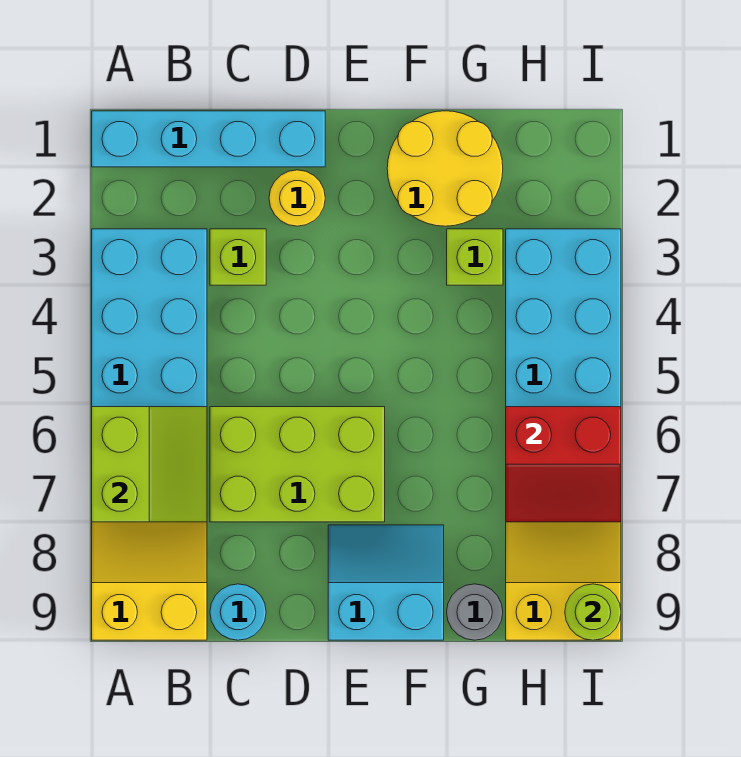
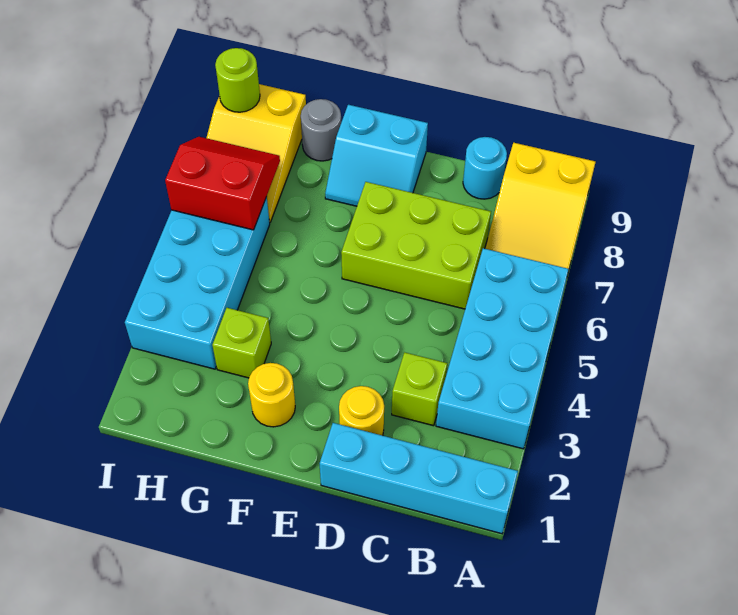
lime 2x2 slope [92,407,207,522] -> none
yellow 2x2 round brick [387,111,503,226] -> yellow 1x1 round brick [248,363,295,427]

